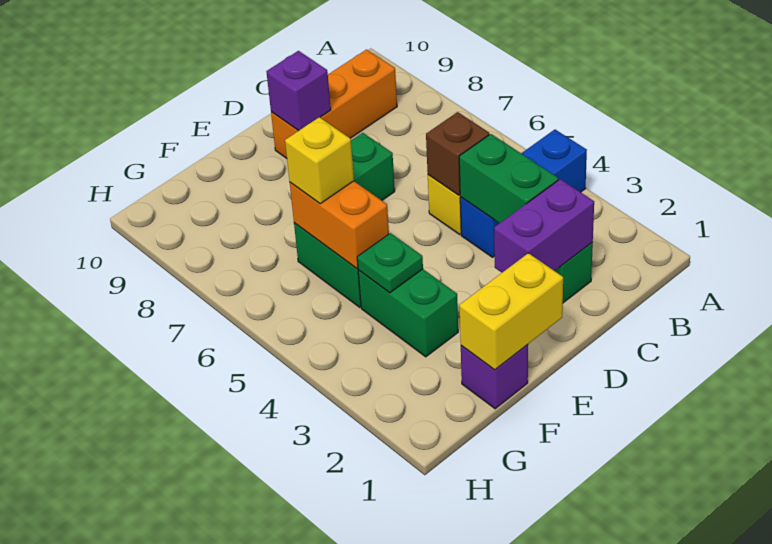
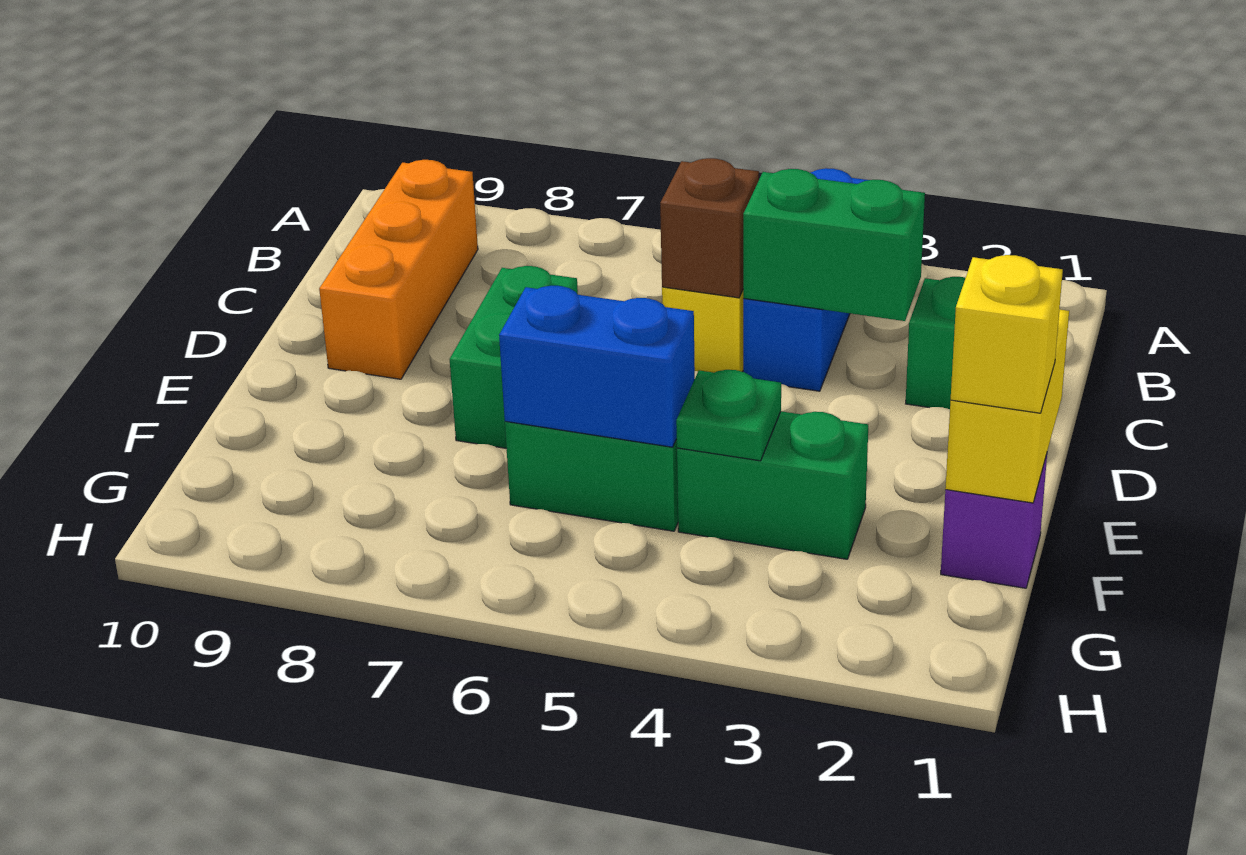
purple 1x2 brick [494,179,594,273] -> none
purple 1x1 brick [266,51,331,131] -> none
orange 1x2 brick [290,181,389,268] -> blue 1x2 brick [499,286,695,447]
yellow 1x1 brick [285,117,354,204] -> yellow 1x1 brick moved to [951,255,1063,413]

